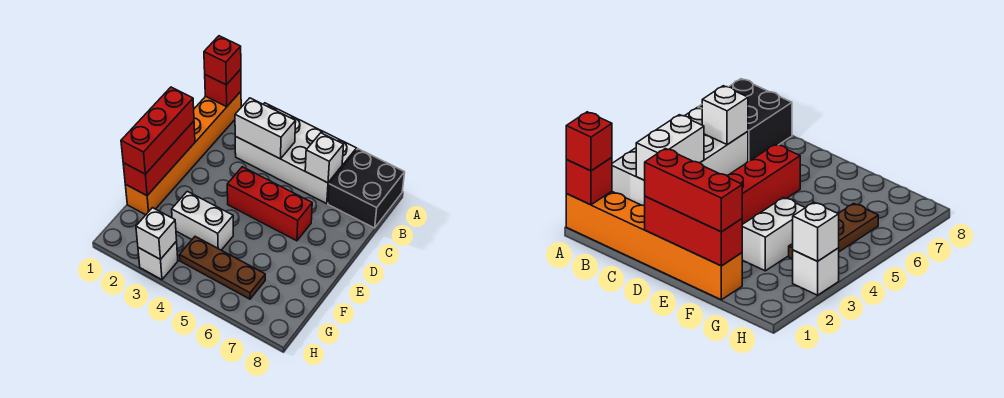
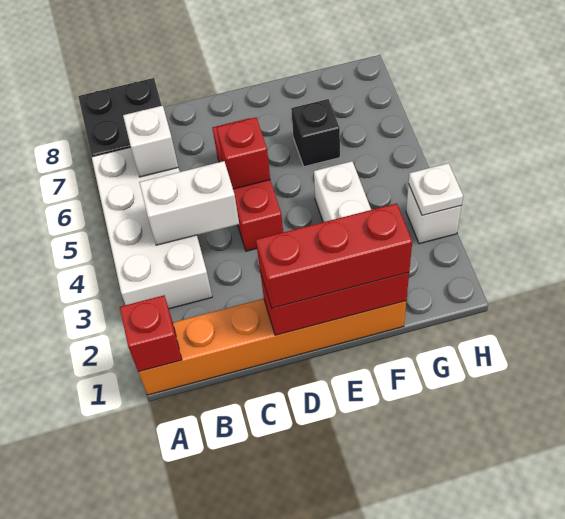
red 1x1 brick [204,36,241,85] -> red 1x1 brick moved to [216,117,270,189]
white 1x2 brick [235,98,296,159] -> white 1x2 brick turned to [139,161,239,245]
none -> black 1x1 brick [291,99,340,167]
brown 1x3 plate [179,237,265,299] -> none
white 1x1 brick [136,208,177,260] -> white 1x1 plate [409,163,463,215]

